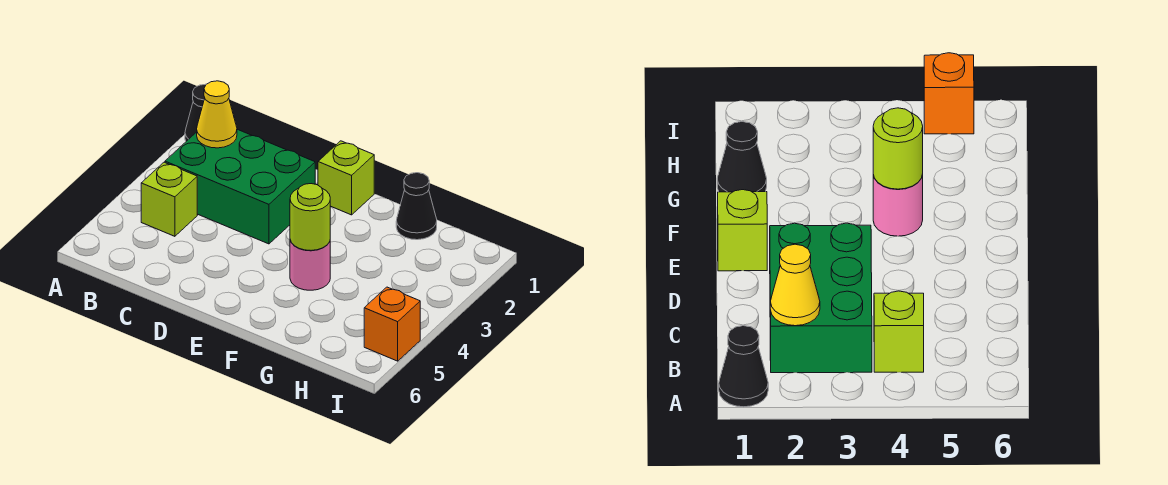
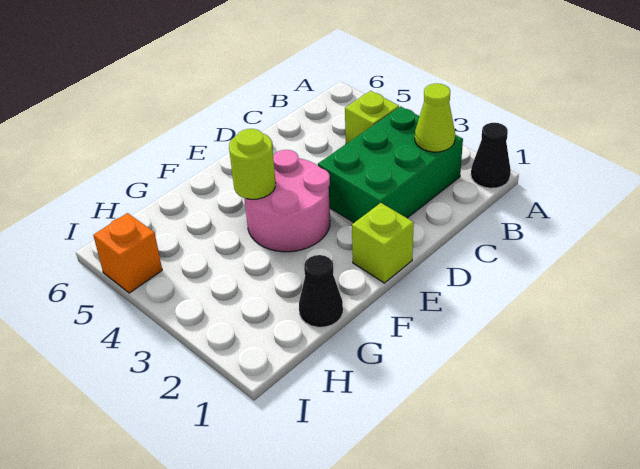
yellow 1x1 cone [197,81,237,148] -> lime 1x1 cone [415,84,455,152]
pink 1x1 round brick [290,240,330,290] -> pink 2x2 round brick [244,150,330,252]

